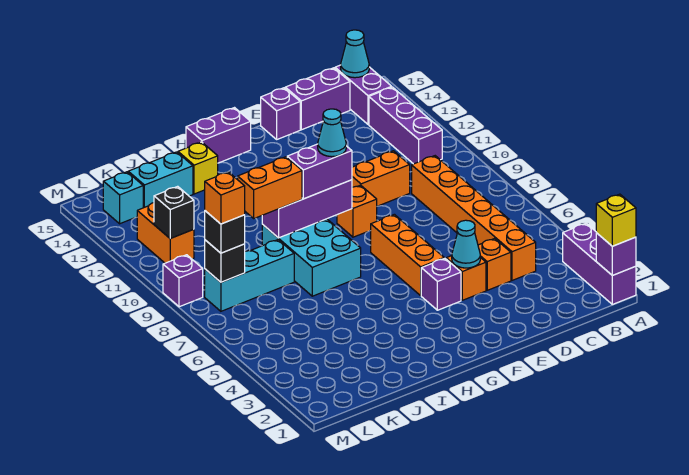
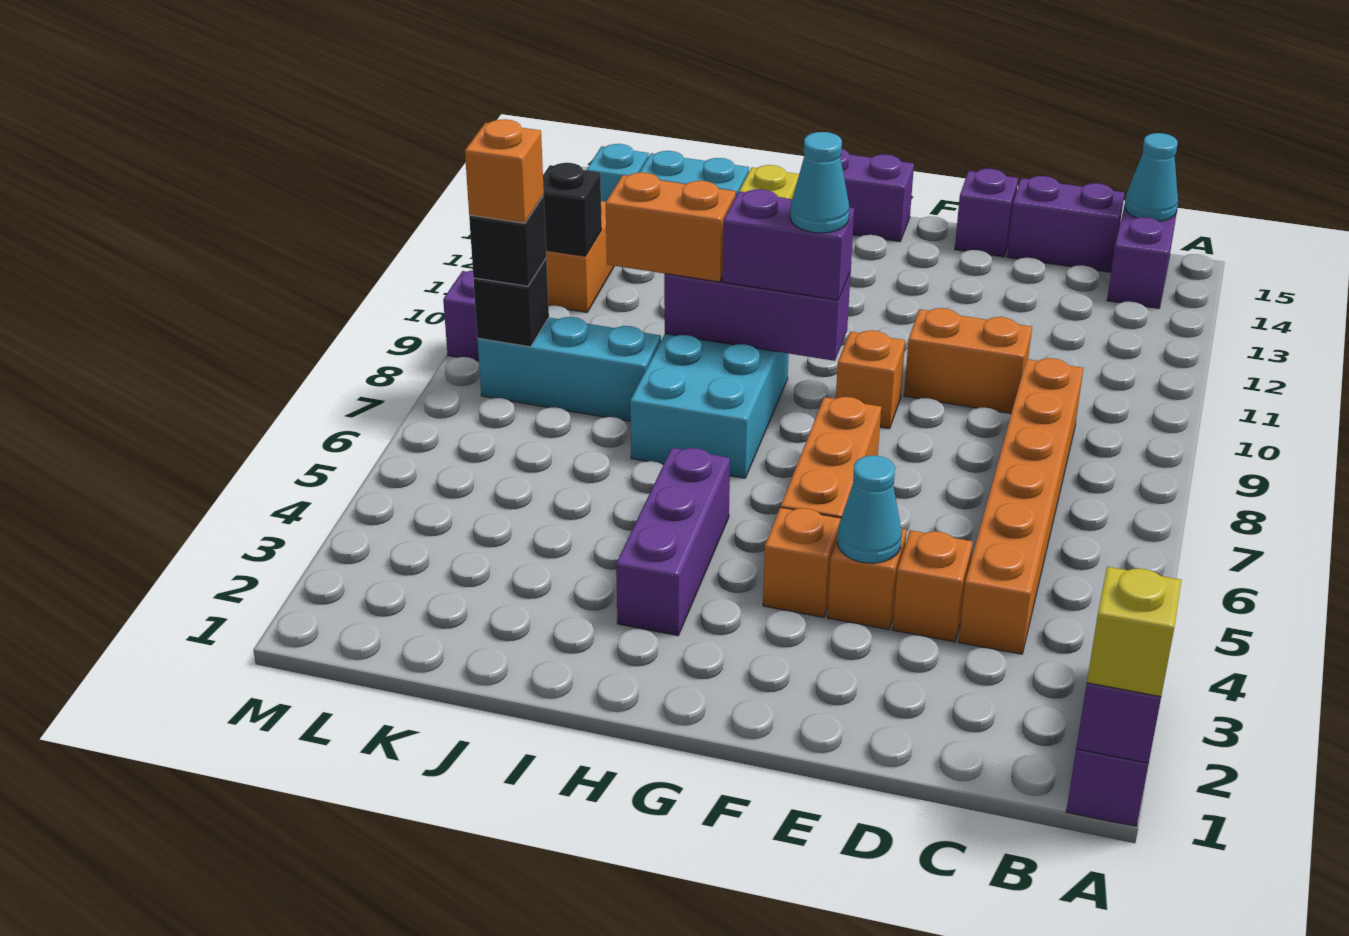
purple 1x3 brick [369,87,442,164] -> purple 1x3 brick moved to [616,448,730,636]
purple 1x1 brick [421,258,461,310] -> orange 1x1 brick [763,507,841,617]

